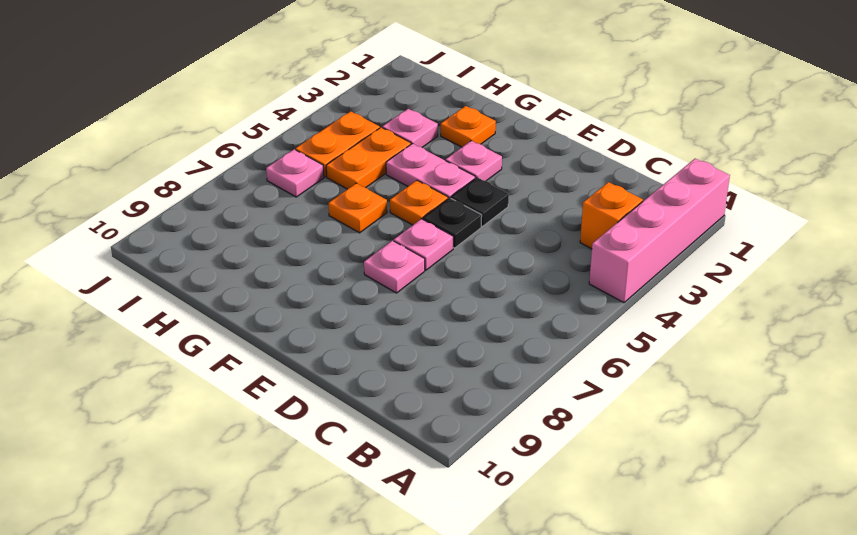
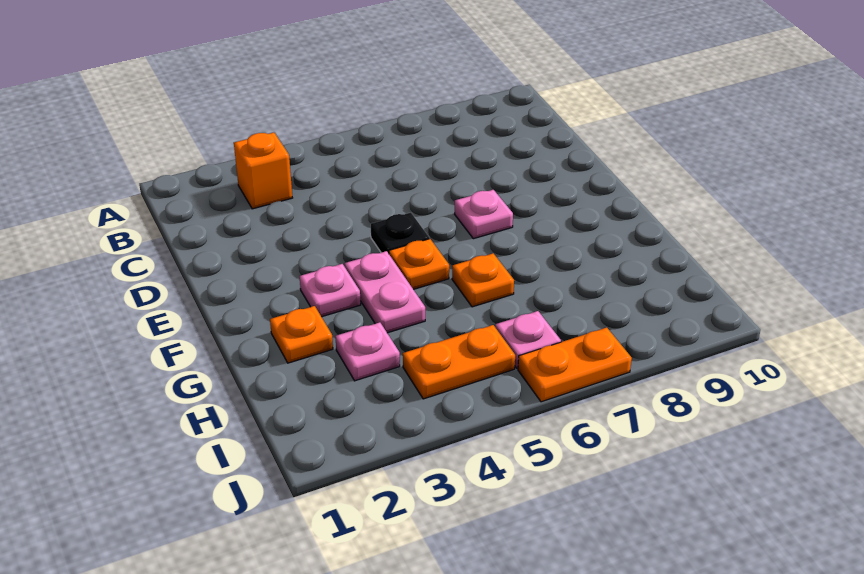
pink 1x4 brick [589,159,730,303] -> none
black 1x1 plate [451,177,509,227] -> none
pink 1x1 plate [394,219,453,270] -> none
orange 1x2 plate [326,127,411,189] -> orange 1x2 plate moved to [518,328,632,402]

